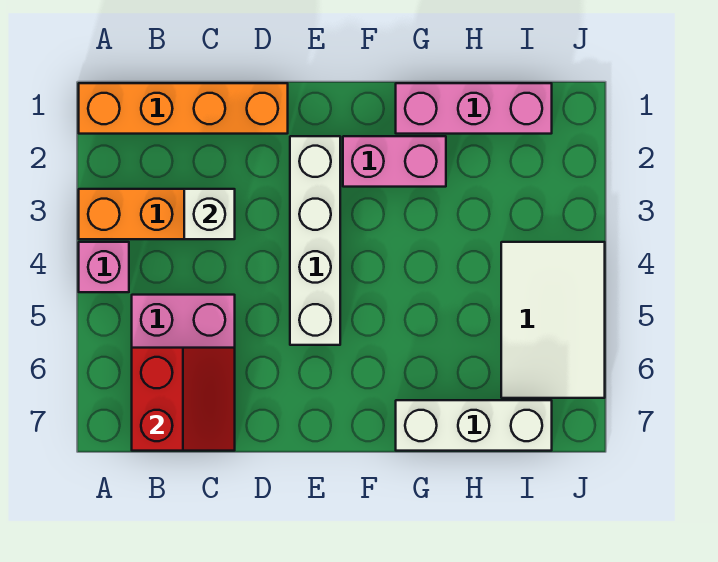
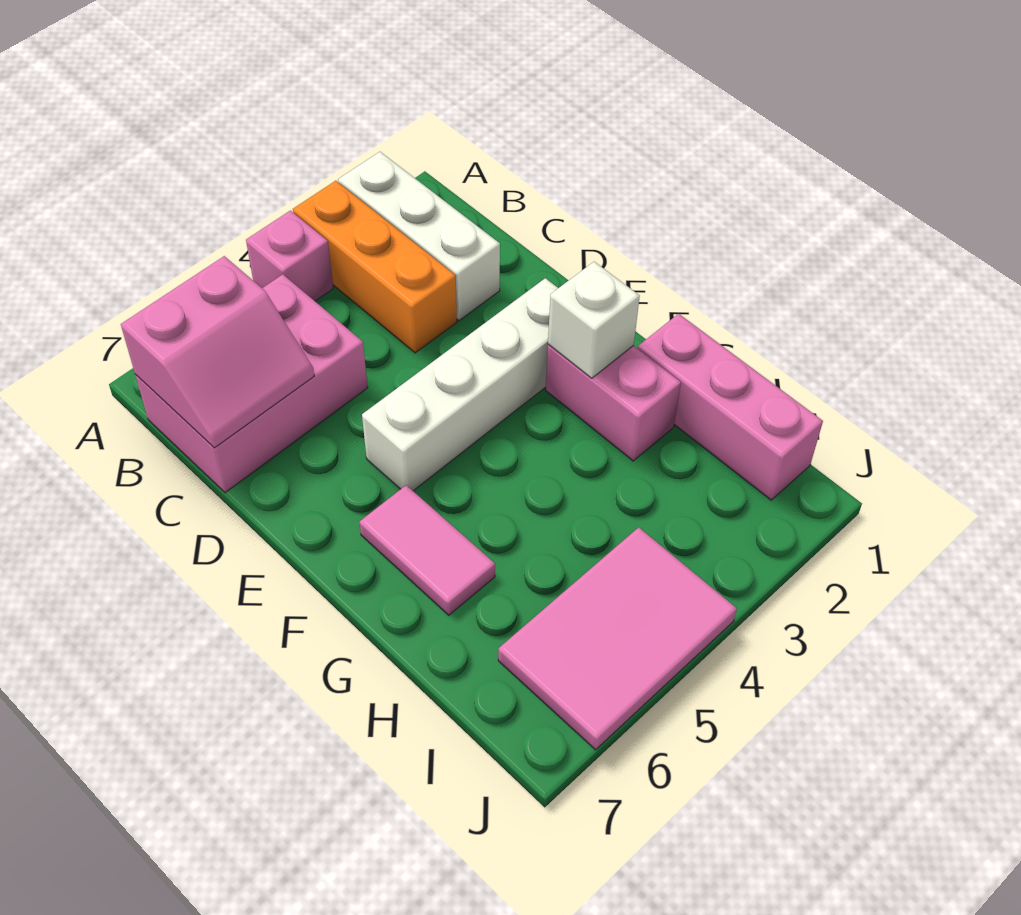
orange 1x4 brick [79,83,288,134] -> none
red 2x2 slope [132,348,235,451] -> pink 2x2 slope [121,256,314,448]
white 1x1 brick [184,189,235,239] -> white 1x1 brick moved to [548,262,640,378]
none -> pink 1x2 tile [360,485,495,615]
white 1x3 brick [396,400,552,451] -> white 1x3 brick moved to [338,152,500,321]
white 2x3 tile [501,242,605,398] -> pink 2x3 tile [498,527,737,750]

